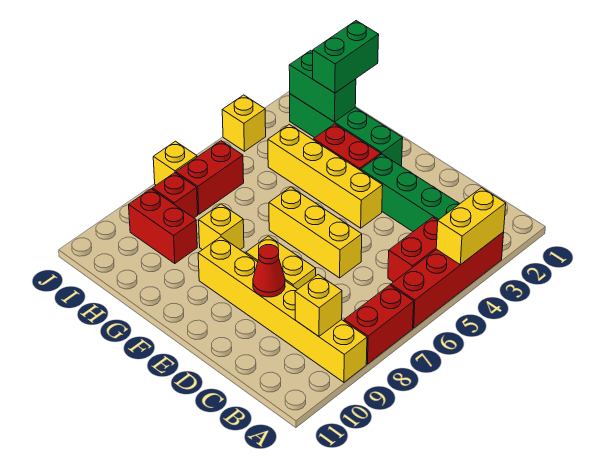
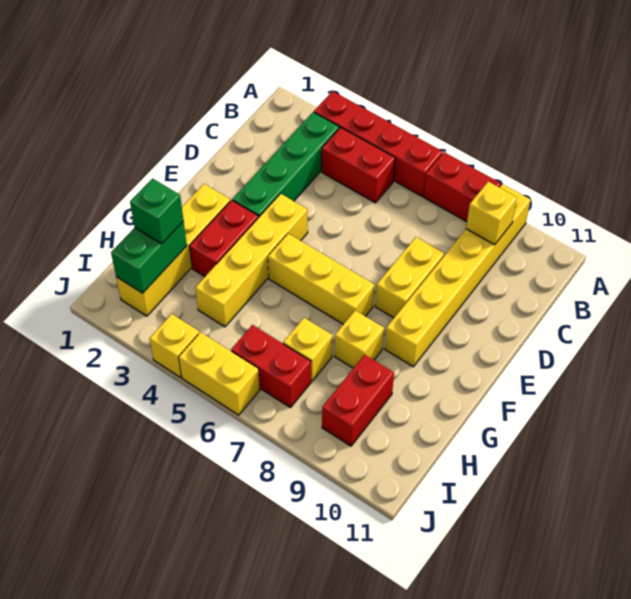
yellow 1x2 brick [436,188,506,265] -> yellow 1x2 brick moved to [179,332,260,415]
yellow 1x3 brick [269,187,362,278] -> yellow 1x3 brick turned to [268,234,374,324]
red 1x1 cone [253,245,285,297] -> none
green 1x4 brick [290,94,403,166] -> yellow 1x4 brick [116,184,230,316]
green 1x2 brick [313,21,379,93] -> green 1x1 brick [130,178,184,244]
red 1x1 brick [152,173,198,218] -> none
yellow 1x1 brick [153,141,197,185] -> yellow 1x1 brick moved to [283,318,333,381]

